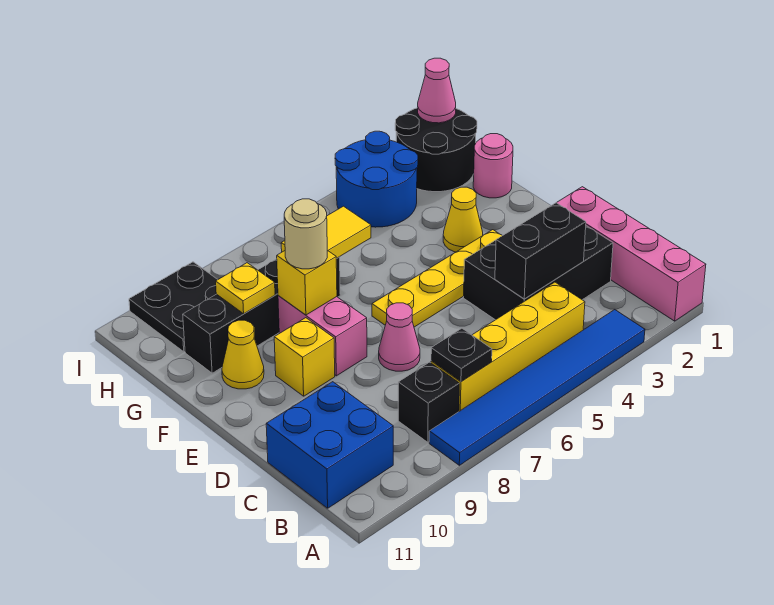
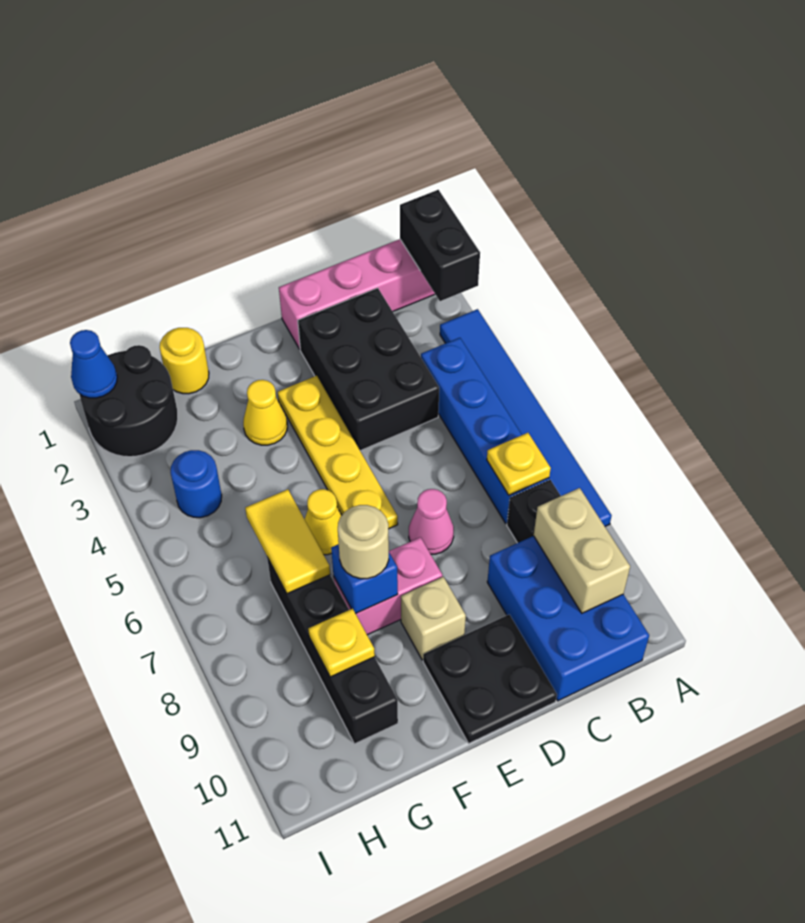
yellow 1x4 brick [431,282,585,411] -> blue 1x4 brick [421,338,549,523]
black 1x1 plate [431,328,492,382] -> yellow 1x1 plate [487,433,551,495]
none -> tan 1x2 brick [534,488,630,613]
blue 2x2 brick [266,382,393,508] -> blue 2x3 brick [487,536,649,701]
black 1x2 brick [495,203,586,299] -> black 1x2 brick moved to [400,190,480,301]
yellow 1x1 brick [274,318,335,396] -> tan 1x1 brick [401,577,466,660]
yellow 1x1 brick [277,250,337,315] -> blue 1x1 brick [331,544,398,613]
yellow 1x1 cone [222,320,264,389] -> yellow 1x1 cone moved to [305,489,342,555]
pink 1x1 round brick [473,134,513,198] -> yellow 1x1 round brick [160,328,209,394]
blue 2x2 round brick [335,131,418,227] -> blue 1x1 round brick [171,450,222,518]
black 2x2 plate [129,262,218,352] -> black 2x2 plate moved to [423,615,557,743]
pink 1x1 cone [418,58,456,123] -> blue 1x1 cone [70,330,117,398]

